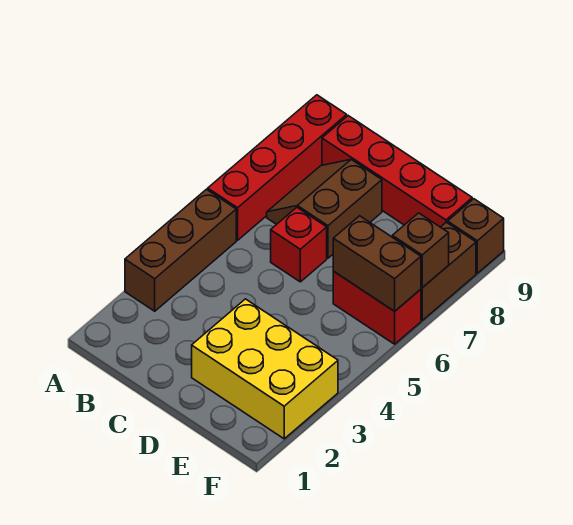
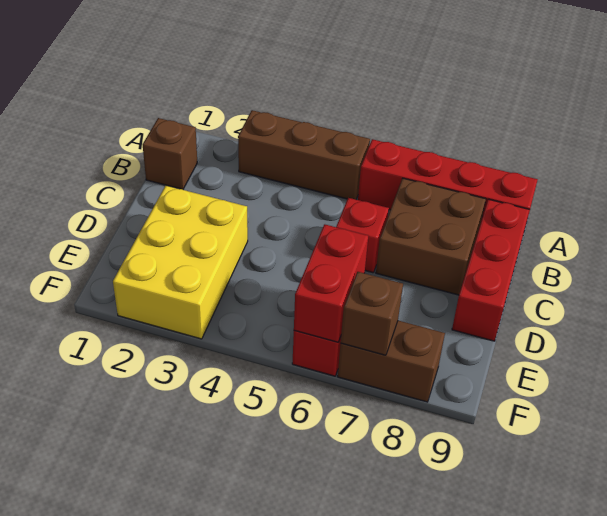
brown 2x2 slope [267,160,382,258] -> brown 2x2 brick [376,178,486,295]
red 1x4 brick [322,116,472,227] -> red 1x3 brick [452,199,530,341]
brown 1x2 brick [333,216,421,311] -> red 1x2 brick [294,224,368,342]
brown 1x1 brick [448,199,504,273] -> brown 1x1 brick moved to [143,118,197,189]

